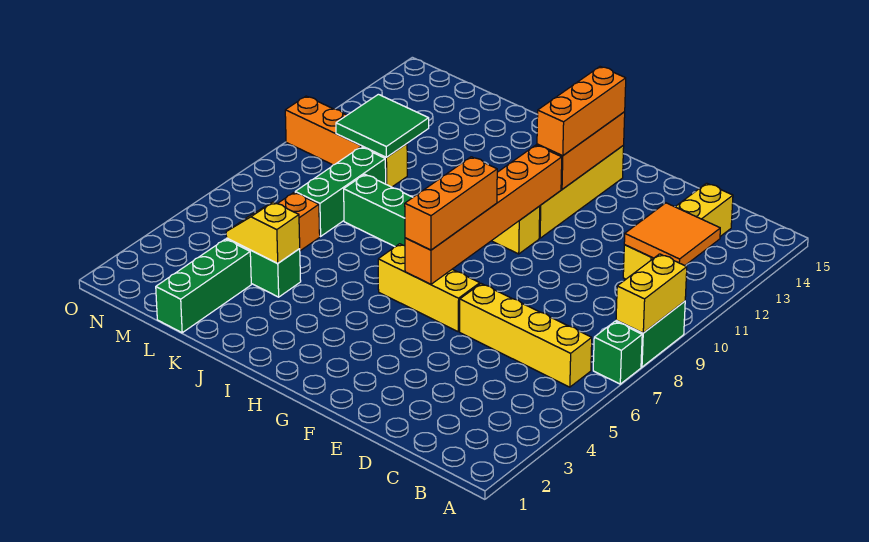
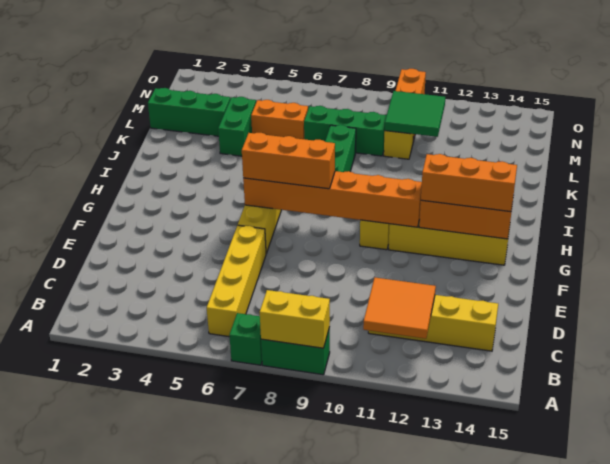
yellow 1x2 slope [226,202,300,263] -> none

